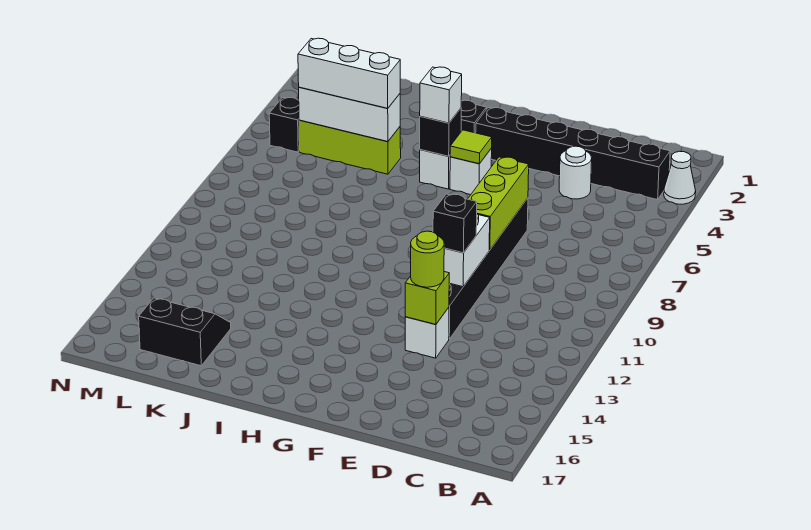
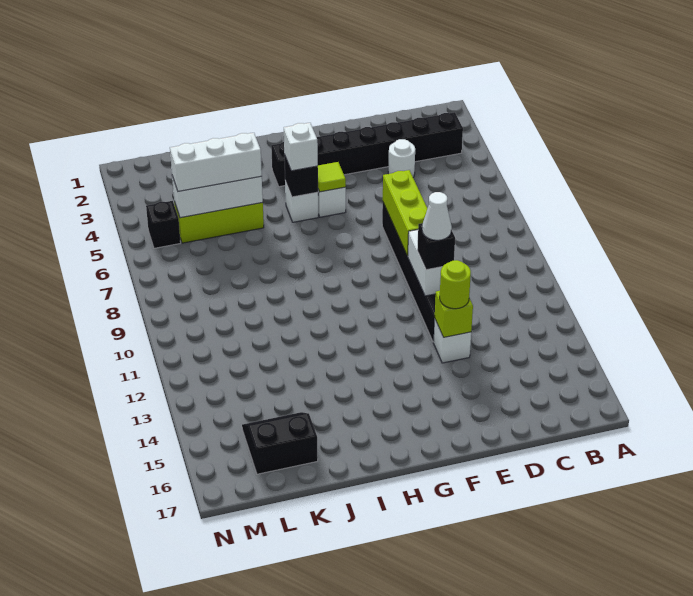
white 1x1 cone [664,151,696,204] -> white 1x1 cone moved to [422,192,452,240]

